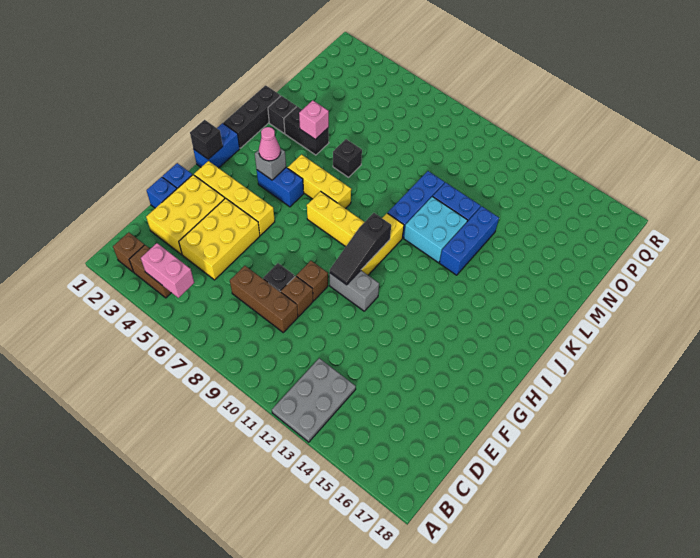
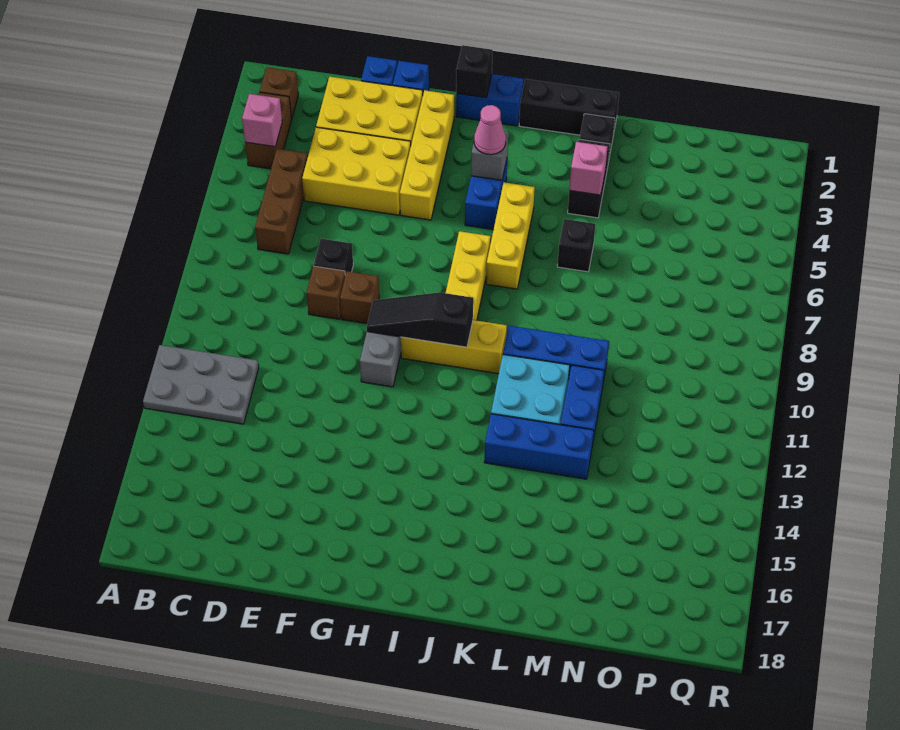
pink 1x2 brick [141,243,194,298] -> pink 1x1 brick [242,94,282,147]
brown 1x3 brick [230,266,298,332] -> brown 1x3 brick moved to [255,149,308,254]

